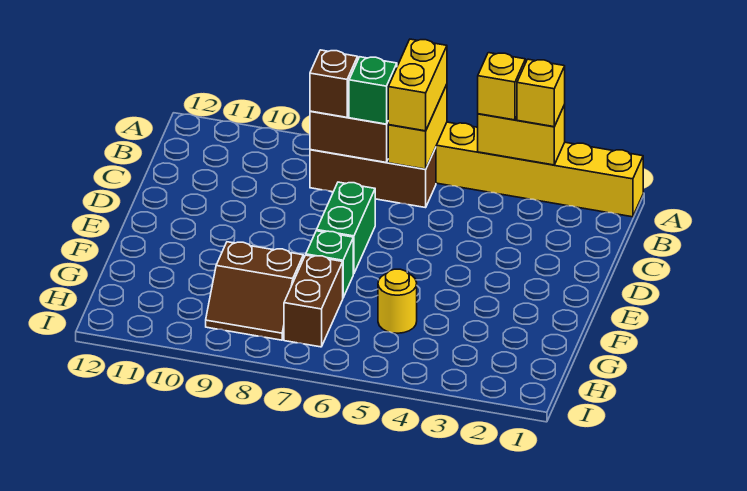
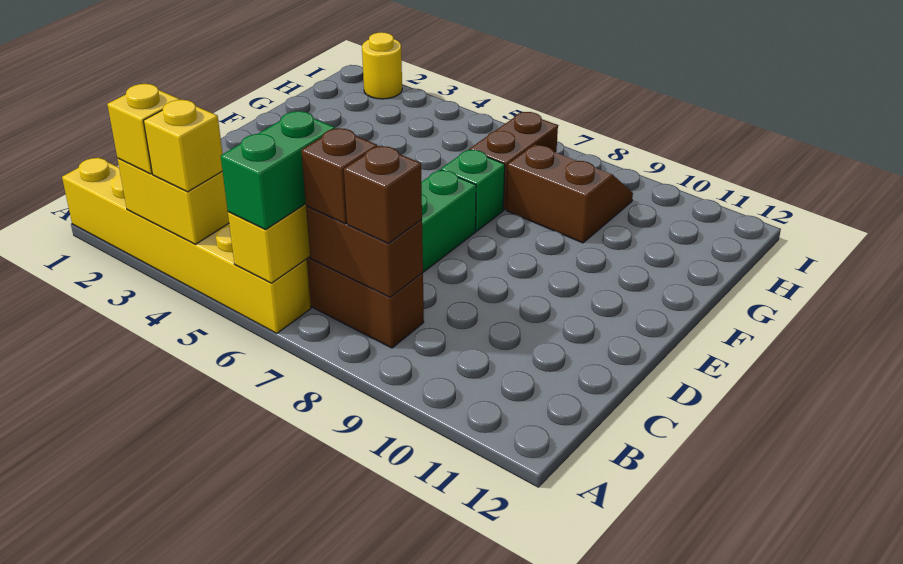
yellow 1x2 brick [388,39,447,131] -> green 1x2 brick [221,111,335,230]
green 1x1 brick [349,57,397,124] -> brown 1x1 brick [301,128,377,224]
yellow 1x1 round brick [378,269,417,333] -> yellow 1x1 round brick moved to [362,32,402,99]

